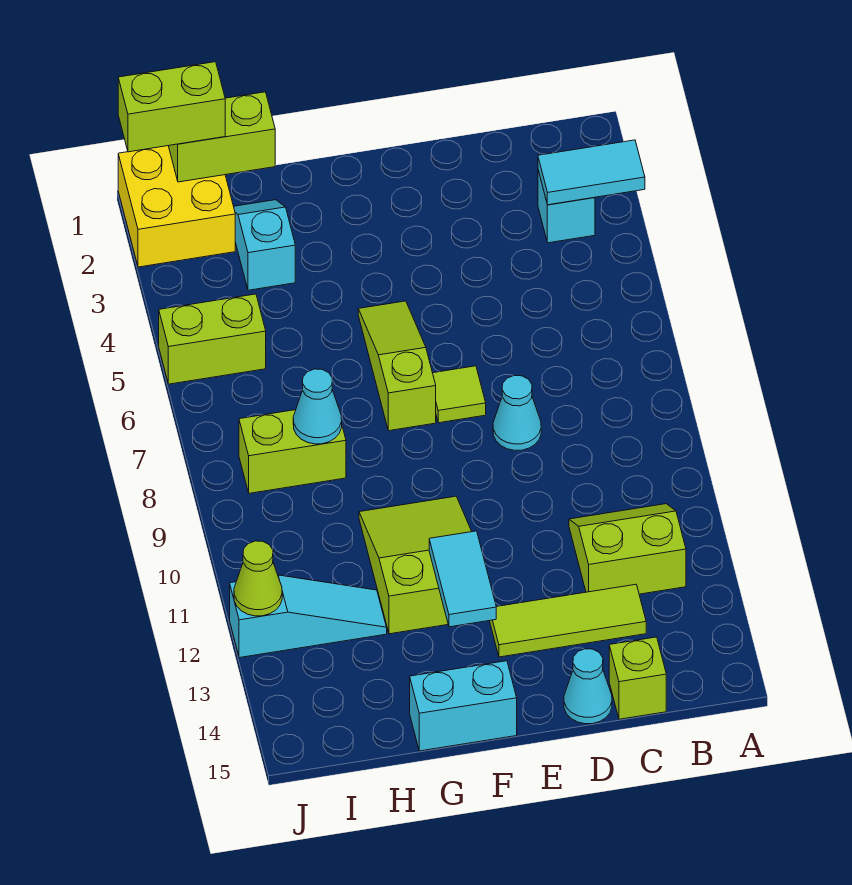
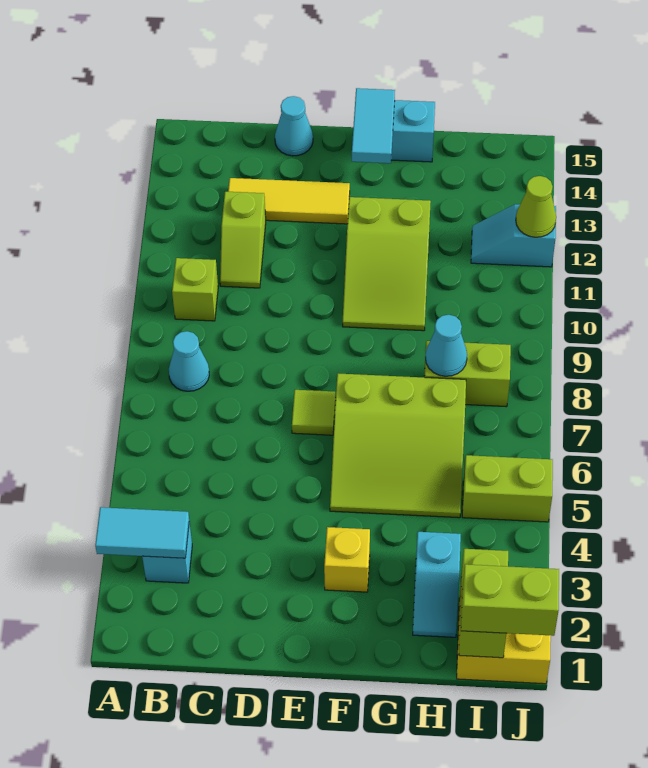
lime 2x2 slope [569,504,686,594] -> lime 1x2 slope [220,192,266,288]
lime 1x3 tile [490,584,646,657] -> yellow 1x3 tile [228,178,350,224]
lime 1x1 brick [609,637,666,719] -> lime 1x1 brick moved to [172,258,218,321]
cyan 1x1 cone [493,376,541,450] -> cyan 1x1 cone moved to [169,331,209,391]
none -> yellow 1x1 brick [324,527,370,592]
lime 1x3 slope [358,301,436,431] -> lime 3x3 slope [330,373,466,518]
cyan 1x2 tile [429,531,496,627] -> cyan 1x2 tile moved to [352,88,395,163]
lime 1x2 brick [169,92,275,182] -> lime 1x2 brick turned to [459,549,508,658]
cyan 1x3 slope [230,575,387,658] -> cyan 1x2 slope [471,204,556,267]

